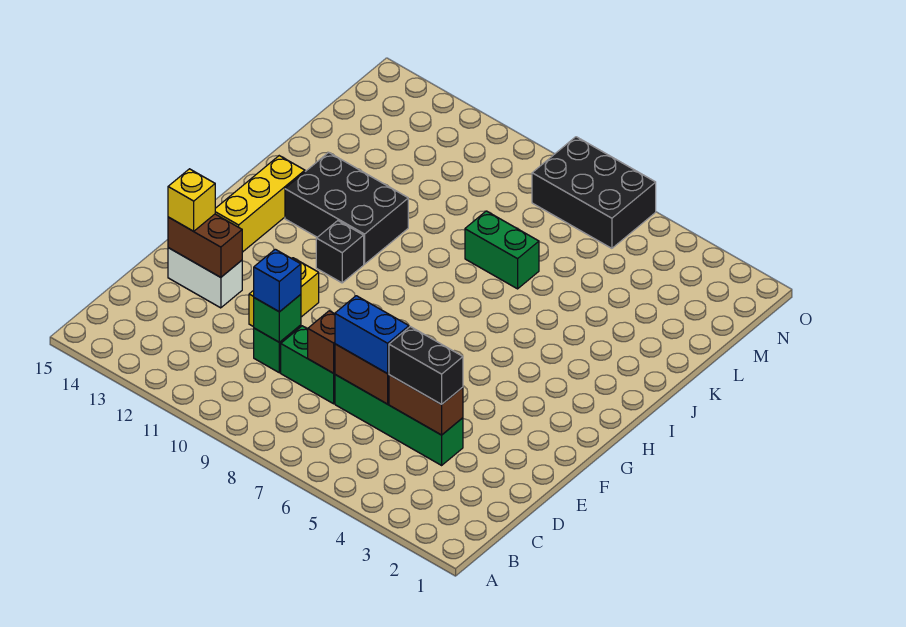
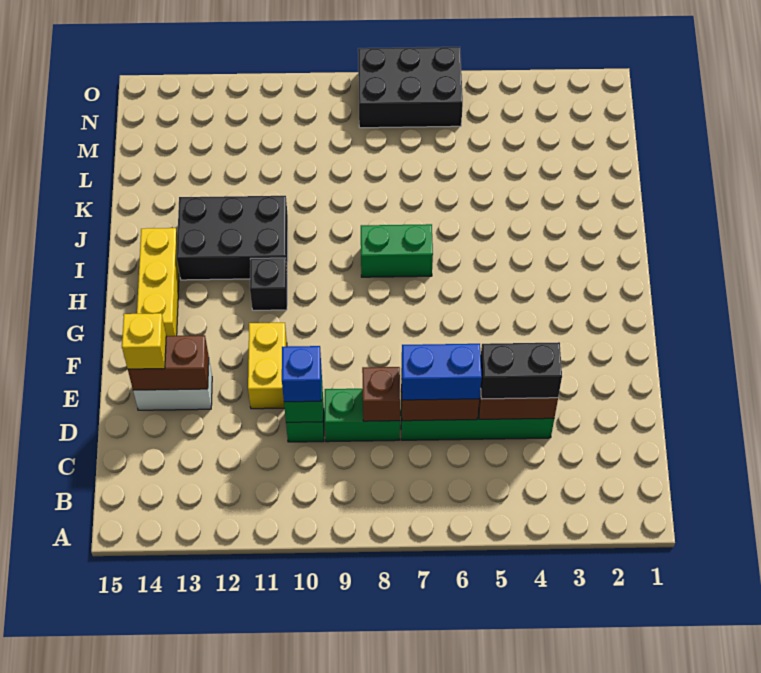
green 1x2 brick [465,211,539,289] -> green 1x2 brick moved to [361,224,433,277]

